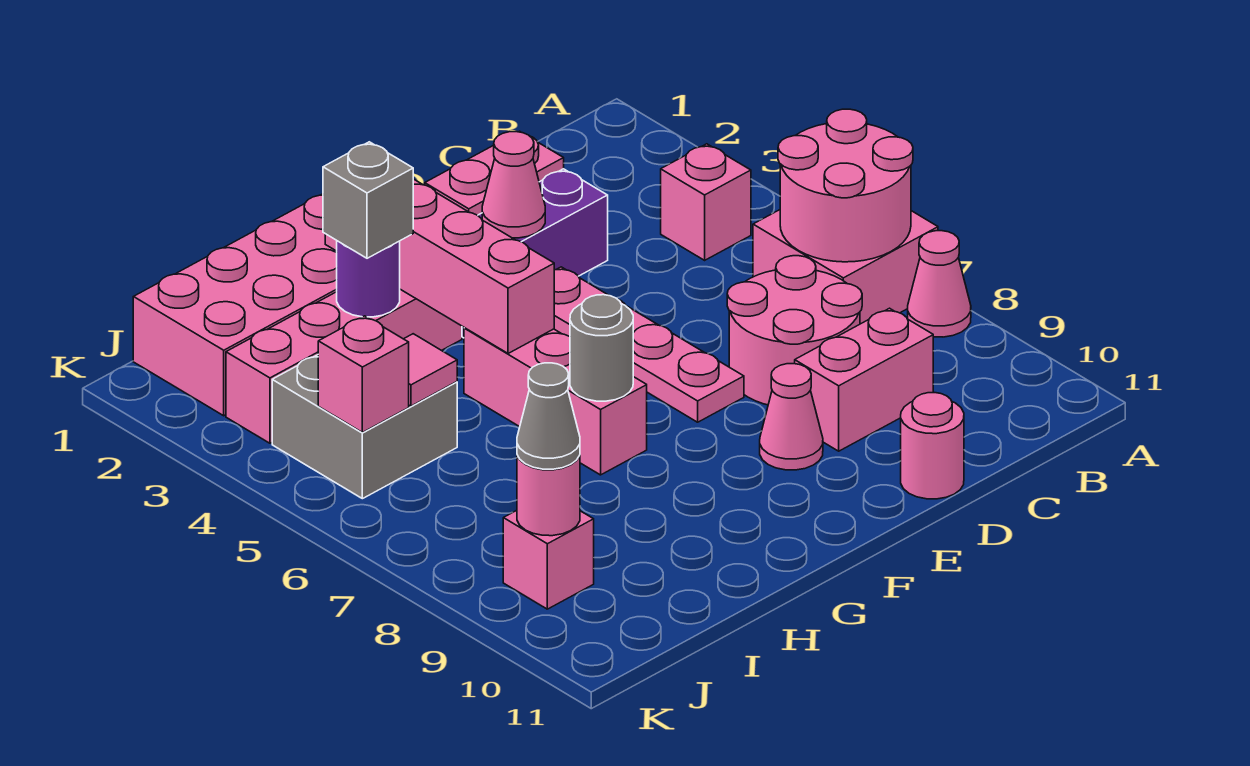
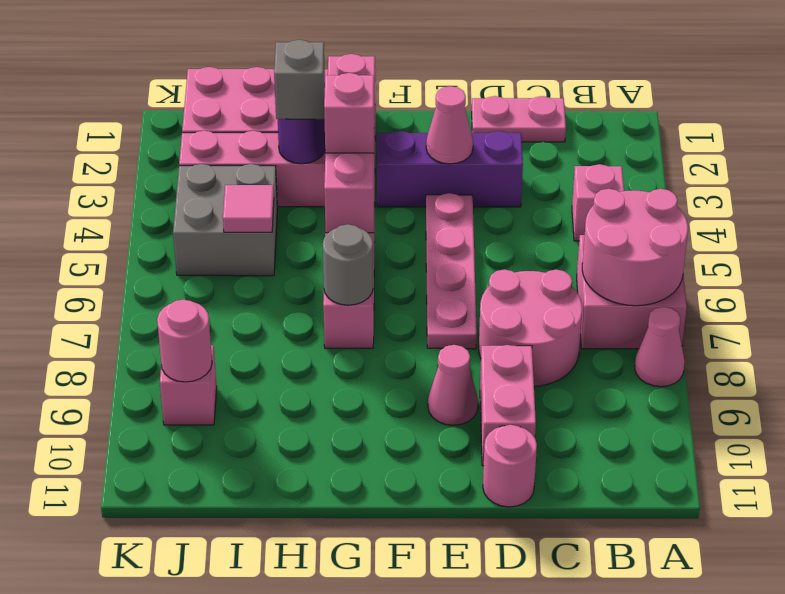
pink 1x2 brick [795,308,933,451] -> pink 1x2 brick turned to [480,345,536,466]
pink 1x1 brick [318,316,409,432] -> pink 1x1 brick moved to [324,73,374,153]
grey 1x1 cone [517,363,580,469] -> none

